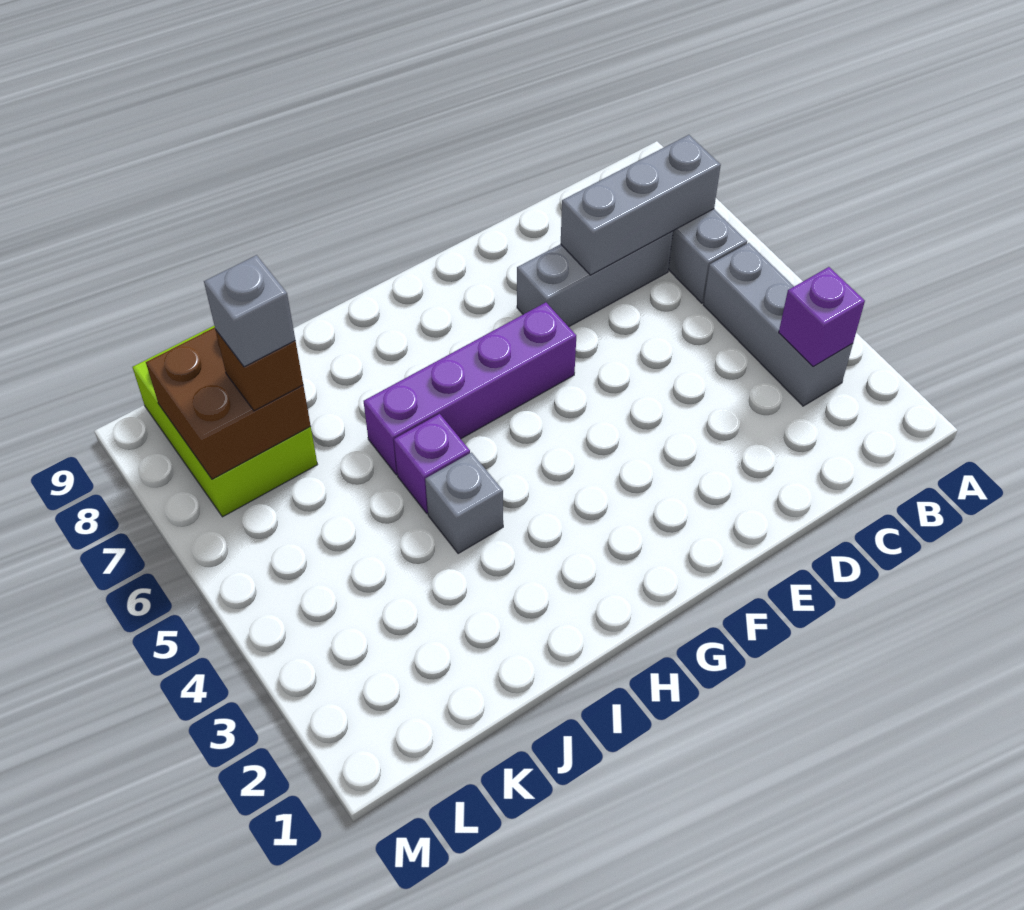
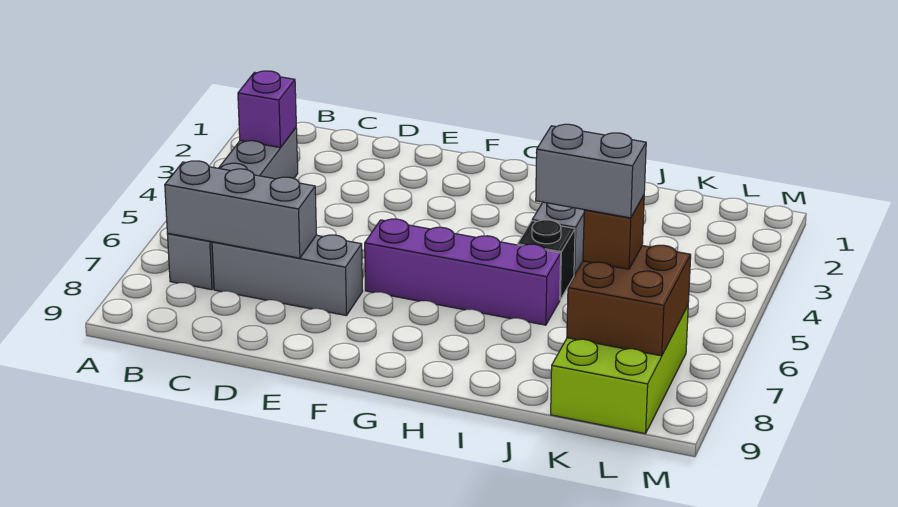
purple 1x1 brick [394,414,470,513] -> black 1x1 brick [518,220,575,300]
grey 1x1 brick [204,255,295,367] -> grey 1x2 brick [536,124,646,218]

